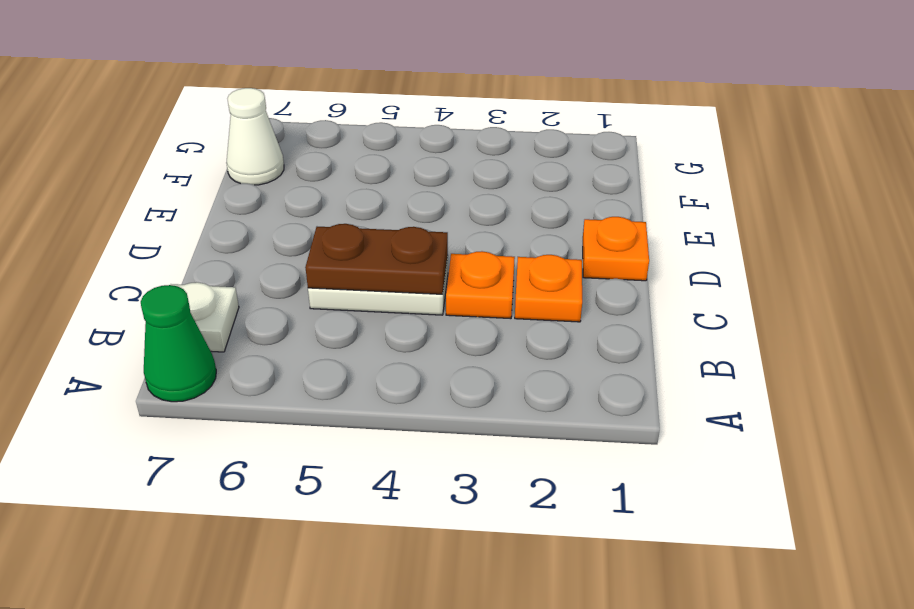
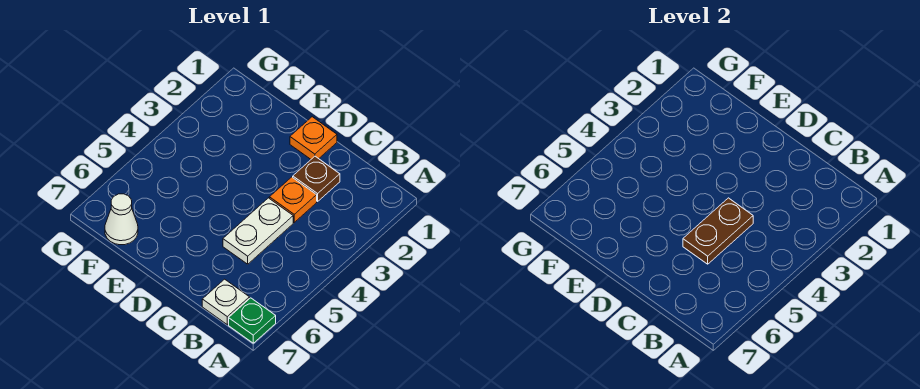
green 1x1 cone [141,285,216,402] -> green 1x1 plate [229,298,276,343]
orange 1x1 plate [515,255,582,322] -> brown 1x1 plate [293,156,340,201]

